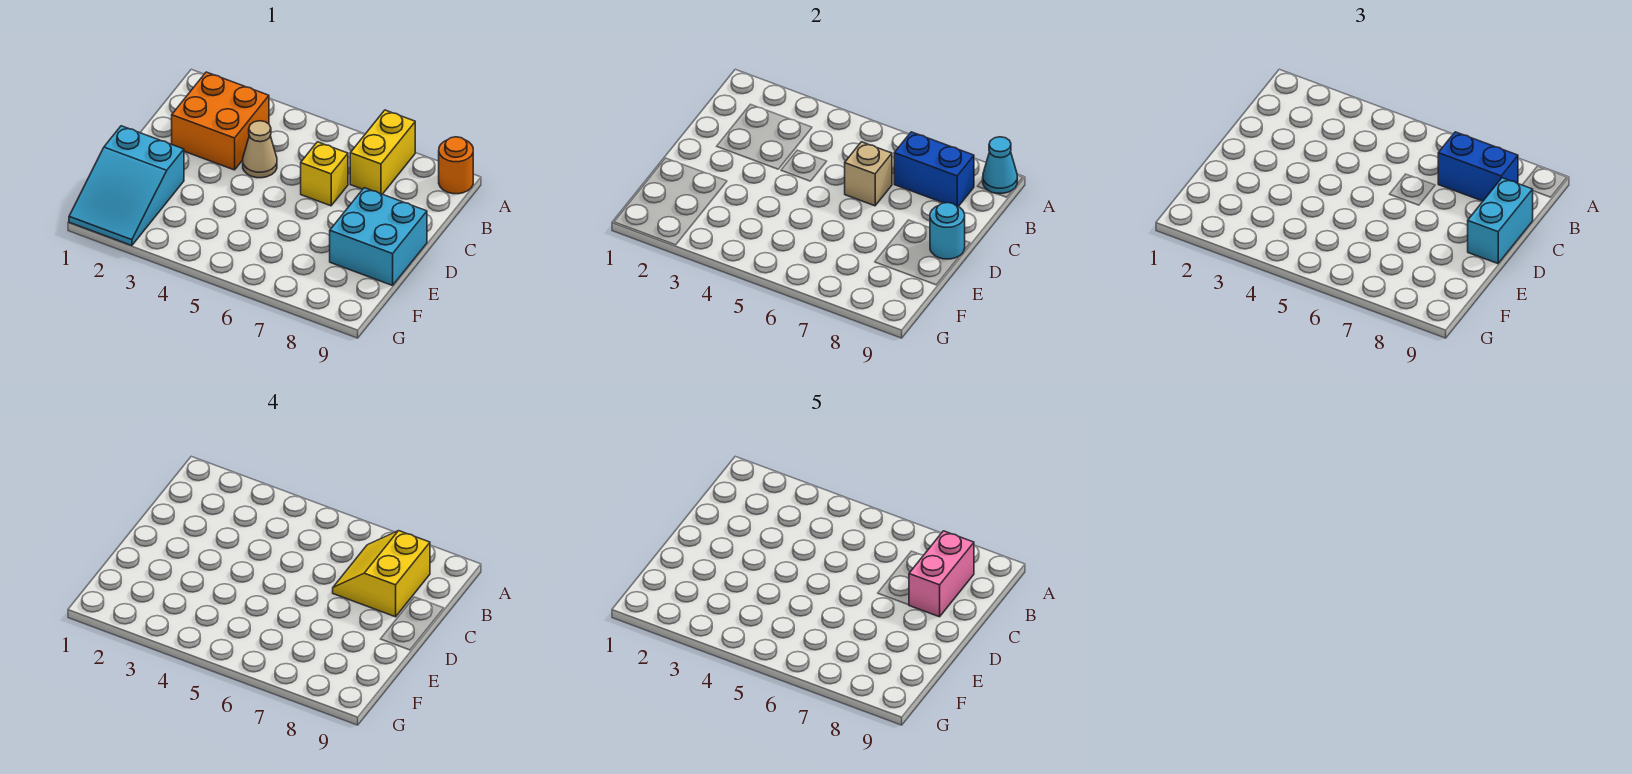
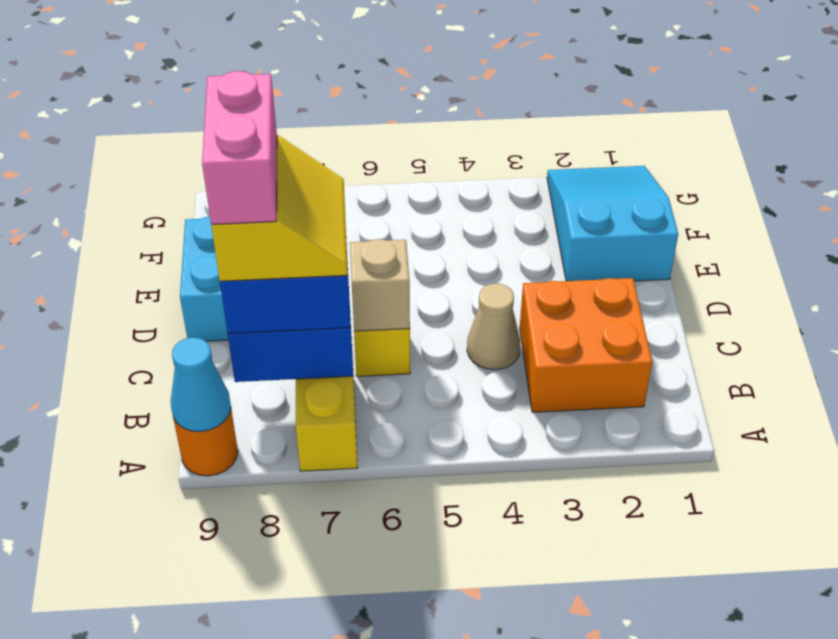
cyan 1x2 brick [1468,178,1533,264] -> none
cyan 1x1 round brick [930,203,965,259] -> none

